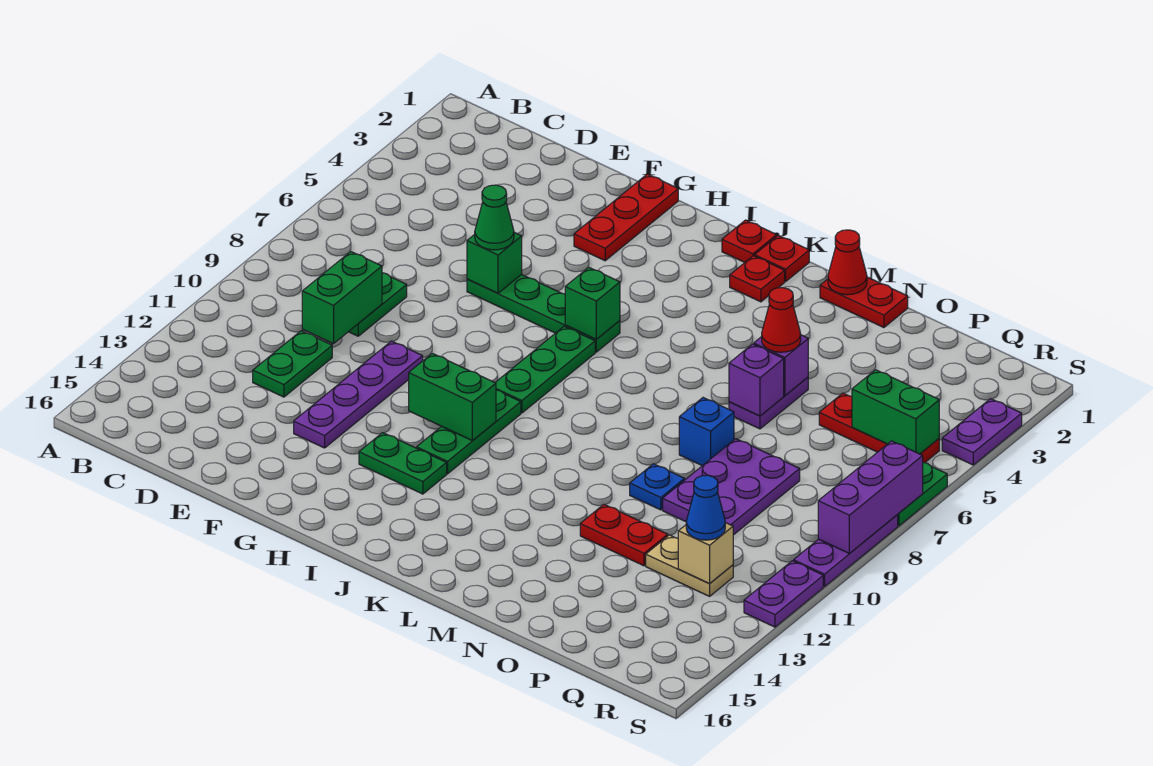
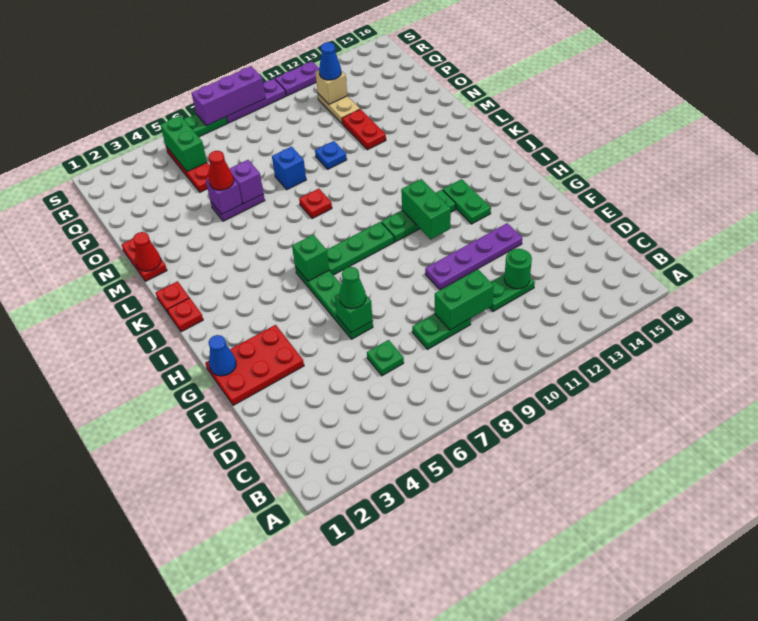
none -> green 1x1 plate [367,340,404,376]
none -> green 1x1 round brick [504,249,532,289]
red 1x3 plate [574,174,678,261] -> red 2x3 plate [206,325,304,406]
none -> blue 1x1 cone [208,335,236,376]
red 1x1 plate [730,256,785,302] -> red 1x1 plate moved to [299,189,332,219]
purple 2x3 plate [663,439,800,535] -> none
purple 1x2 plate [942,399,1022,465] -> none

